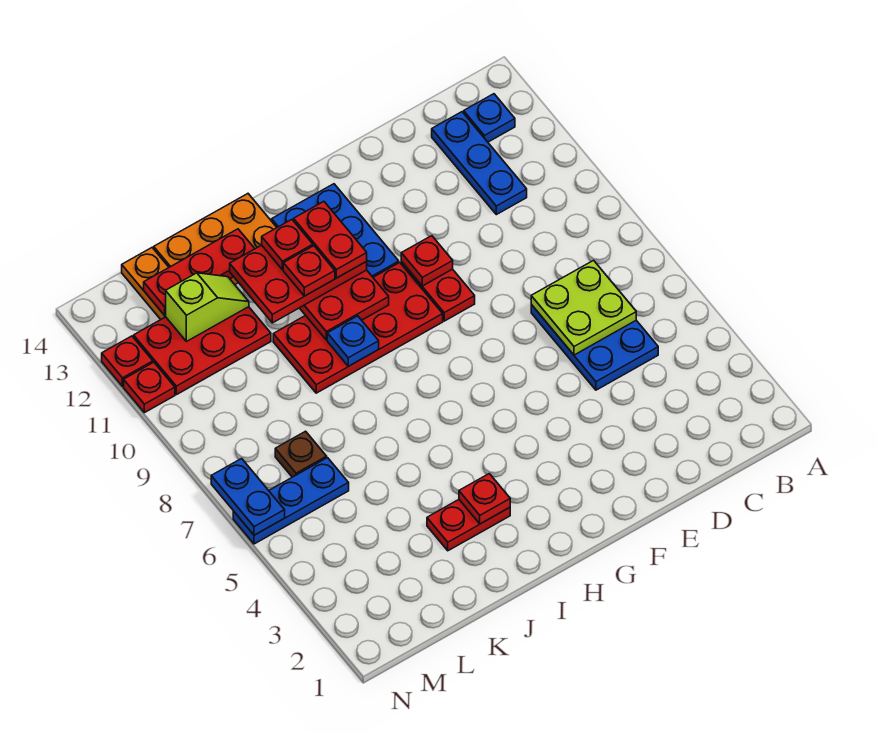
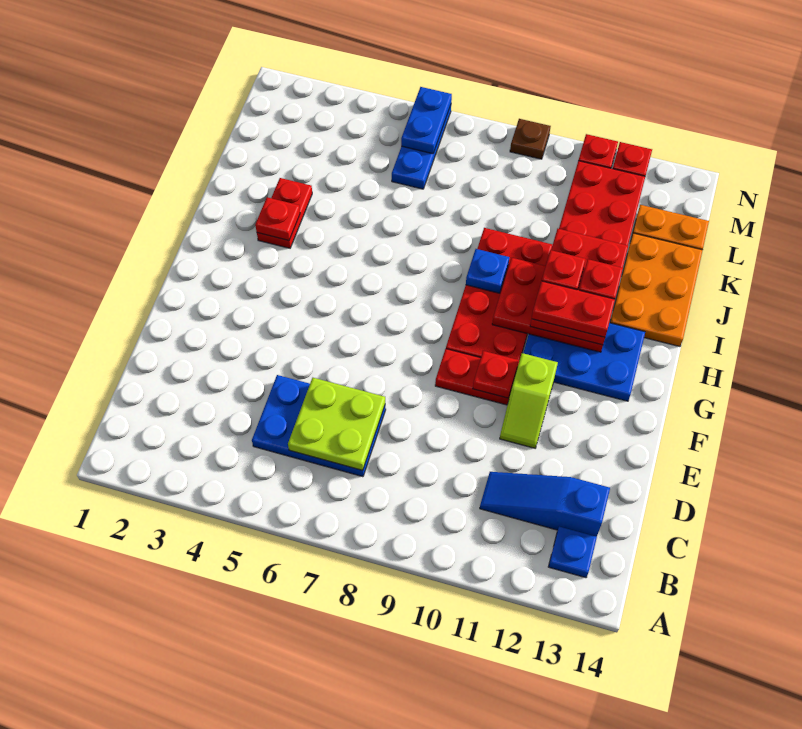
blue 1x3 plate [432,112,527,215] -> blue 1x3 slope [480,472,610,537]
red 1x3 plate [144,229,255,315] -> none
lime 1x2 slope [166,273,249,342] -> lime 1x2 slope moved to [500,353,558,448]
brown 1x1 plate [275,431,327,477] -> brown 1x1 plate moved to [510,119,551,159]
blue 1x2 plate [211,459,285,535] -> blue 1x2 plate turned to [401,87,452,154]

